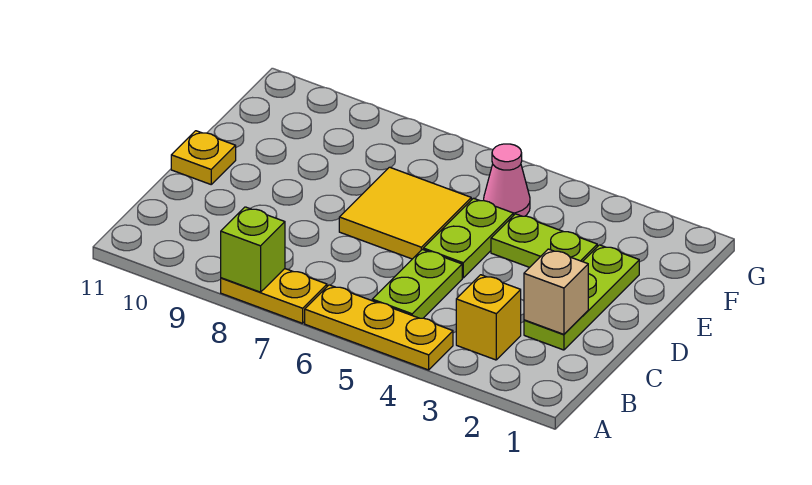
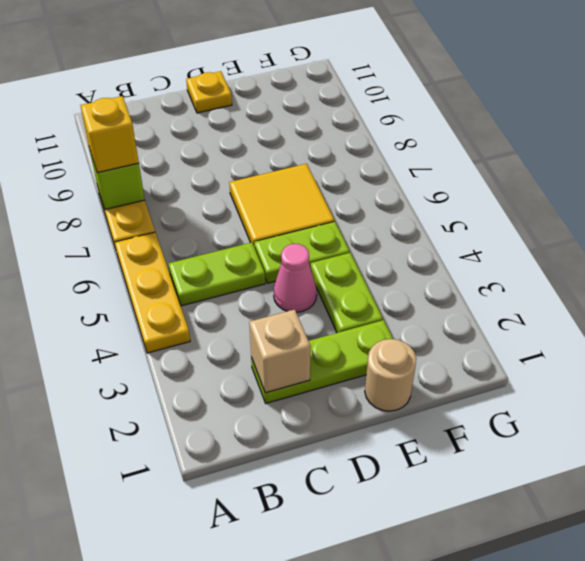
yellow 1x1 brick [456,275,521,360] -> yellow 1x1 brick moved to [80,96,139,173]
none -> tan 1x1 round brick [365,339,416,411]
pink 1x1 cone [483,144,530,216] -> pink 1x1 cone moved to [274,244,317,312]

